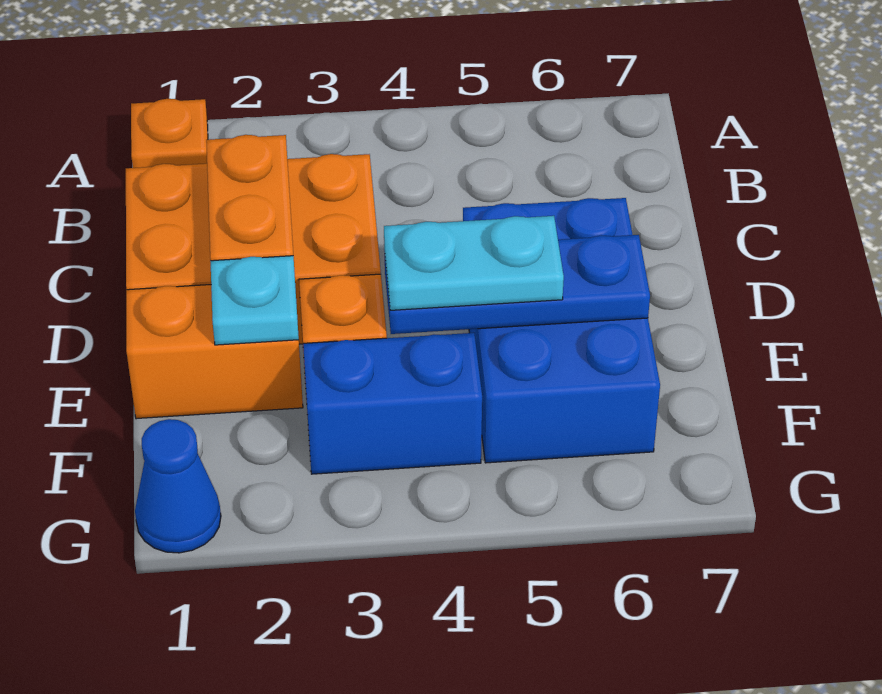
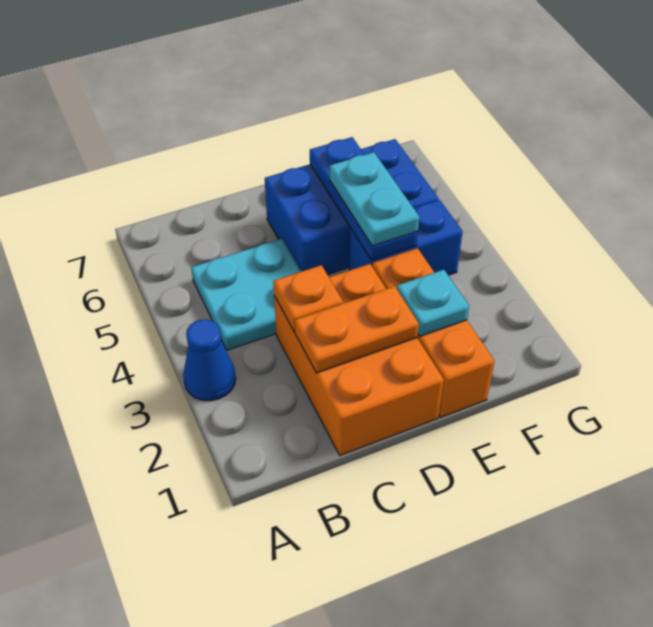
orange 1x1 plate [131,99,208,168] -> orange 1x1 plate moved to [273,265,343,332]
none -> cyan 2x2 plate [191,239,301,350]
blue 1x2 brick [303,333,482,474] -> blue 1x2 brick turned to [350,200,463,275]
blue 1x1 cone [135,419,221,553] -> blue 1x1 cone moved to [183,320,236,401]

